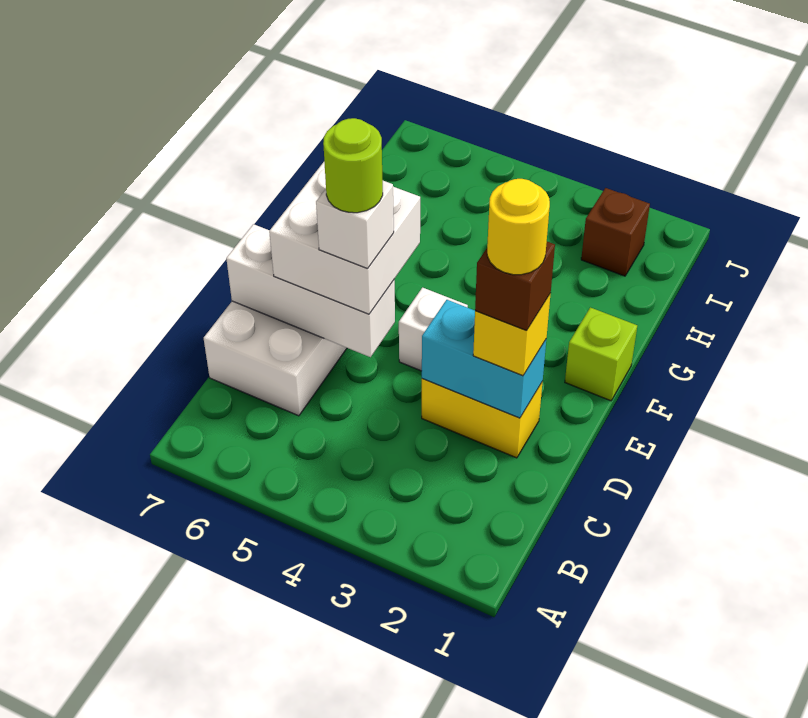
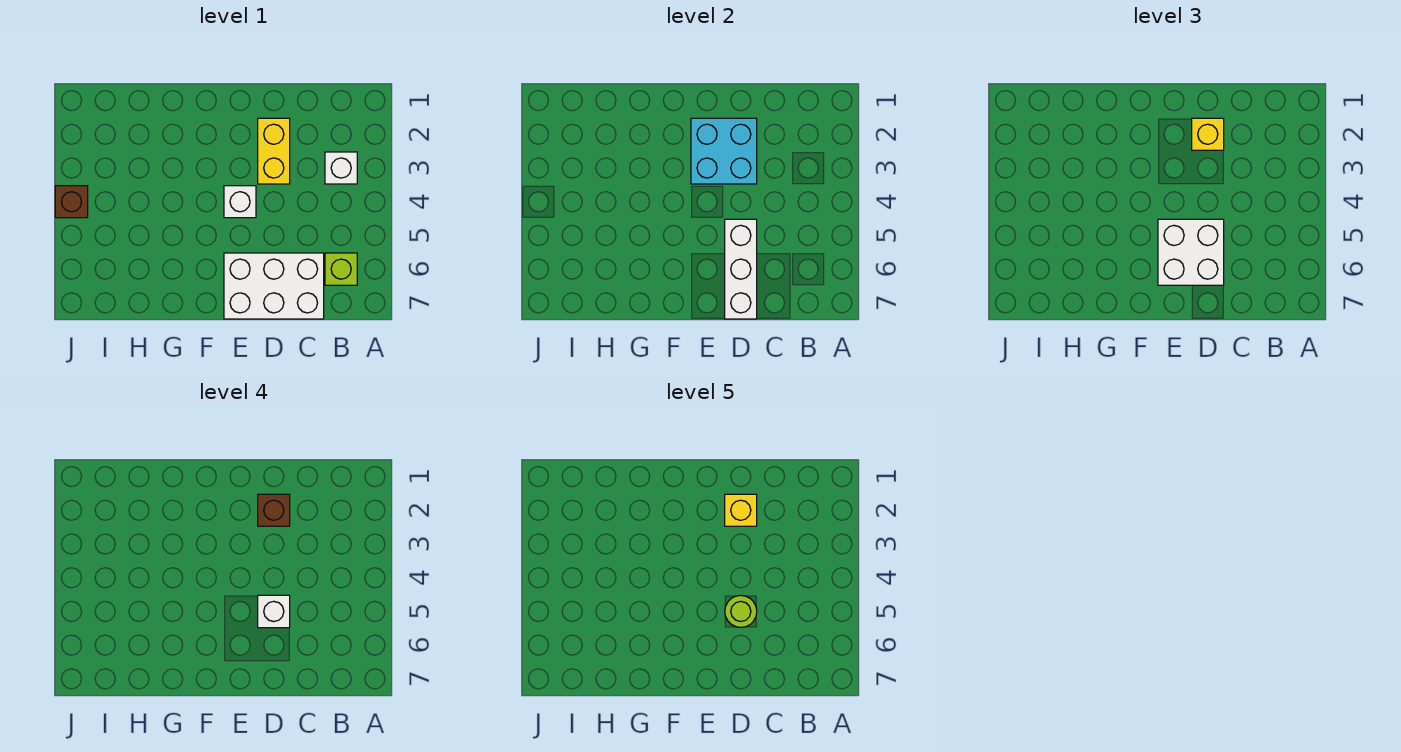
none -> white 1x1 brick [325,152,357,184]
cyan 1x2 brick [422,300,546,418] -> cyan 2x2 brick [691,118,757,184]
yellow 1x1 round brick [487,179,550,275] -> yellow 1x1 brick [725,494,757,526]
lime 1x1 brick [565,307,637,401] -> lime 1x1 brick moved to [325,253,357,285]
brown 1x1 brick [581,188,650,276] -> brown 1x1 brick moved to [55,186,88,218]

